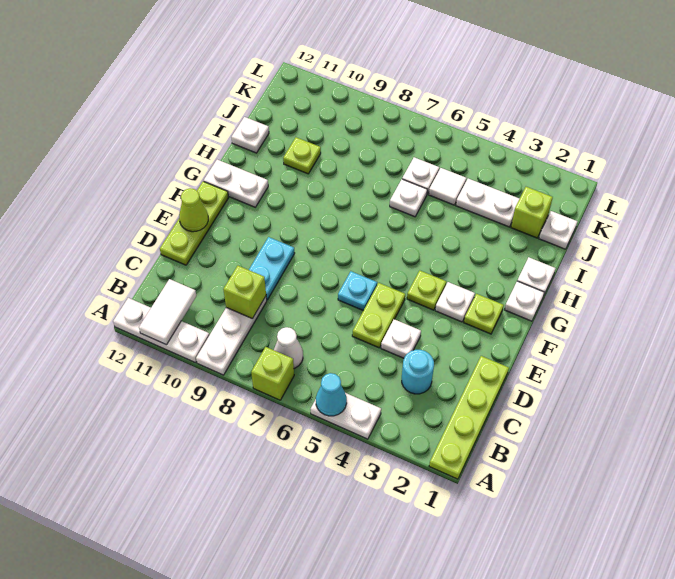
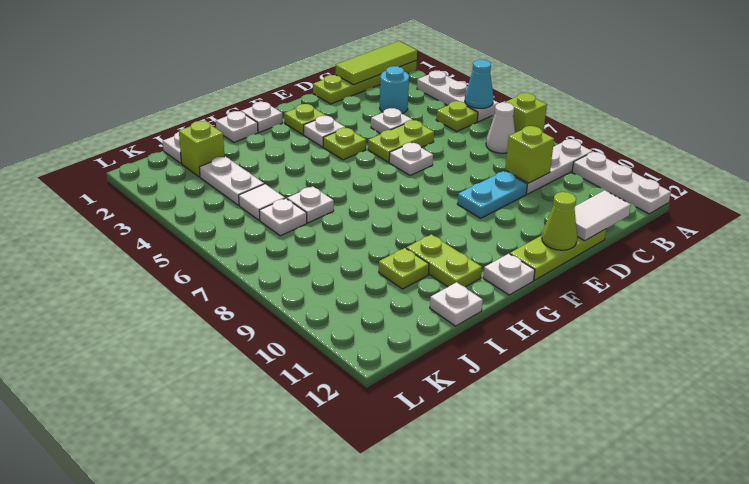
none -> lime 1x3 tile [335,41,417,85]
white 1x2 plate [311,393,381,439] -> white 1x3 plate [417,71,498,122]
white 1x2 tile [139,279,196,345] -> white 1x2 tile moved to [575,190,631,241]
none -> lime 1x1 plate [436,101,478,131]
cyan 1x1 plate [338,271,377,311] -> white 1x1 plate [389,143,433,176]
white 1x2 plate [204,160,268,207] -> white 1x1 plate [483,254,535,295]
none -> lime 1x2 plate [406,234,482,287]

